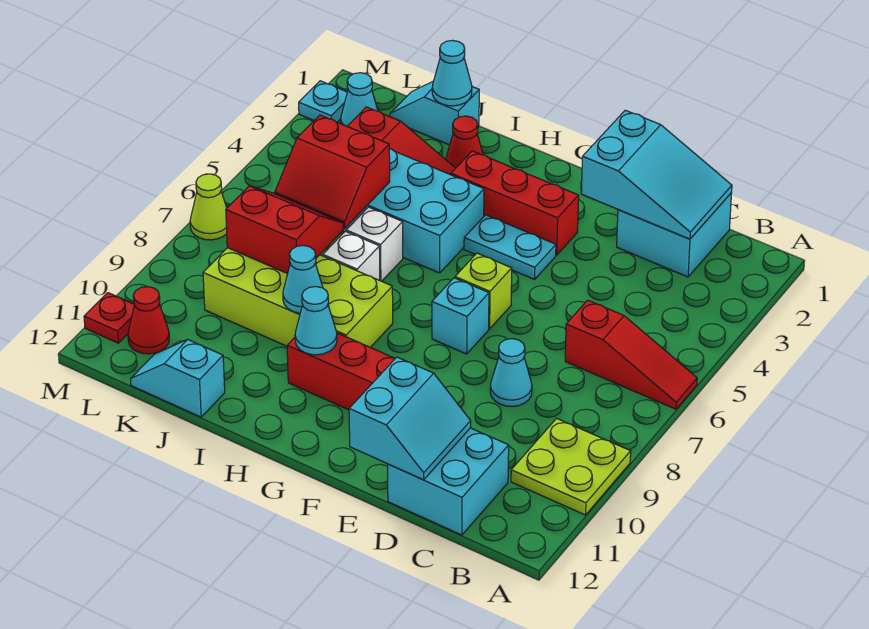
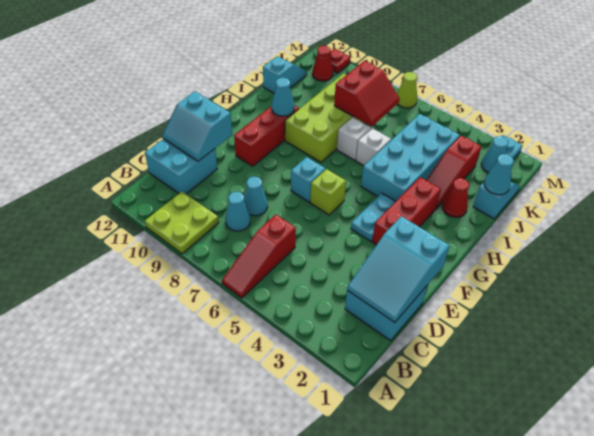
cyan 1x1 cone [283,245,323,313] -> cyan 1x1 cone moved to [225,192,250,231]
red 2x2 slope [275,115,390,229] -> none

